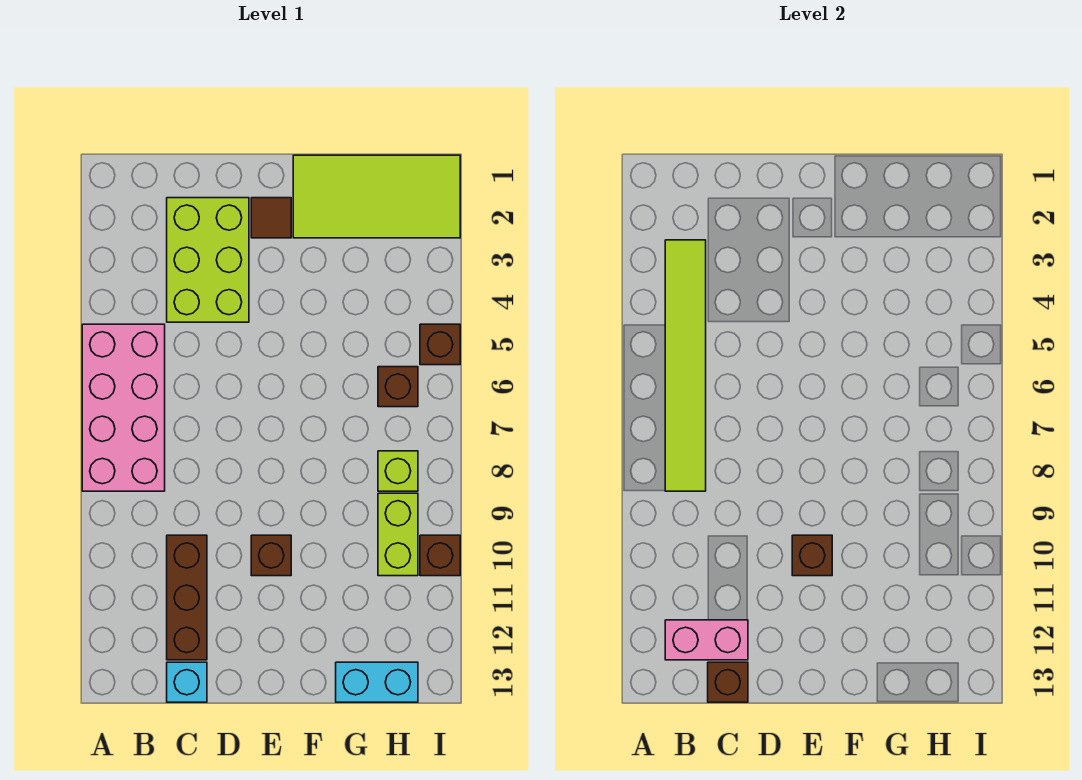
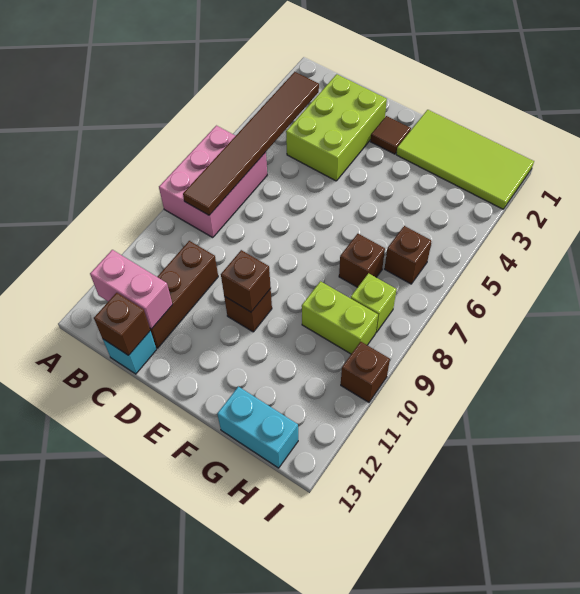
pink 2x4 brick [82,324,165,491] -> pink 2x3 brick [159,126,267,237]
lime 1x6 tile [665,240,706,491] -> brown 1x6 tile [183,72,319,215]
lime 1x2 brick [378,493,418,576] -> lime 1x2 brick turned to [302,281,378,354]
brown 1x1 brick [420,324,460,365] -> brown 1x1 brick moved to [339,234,385,287]

